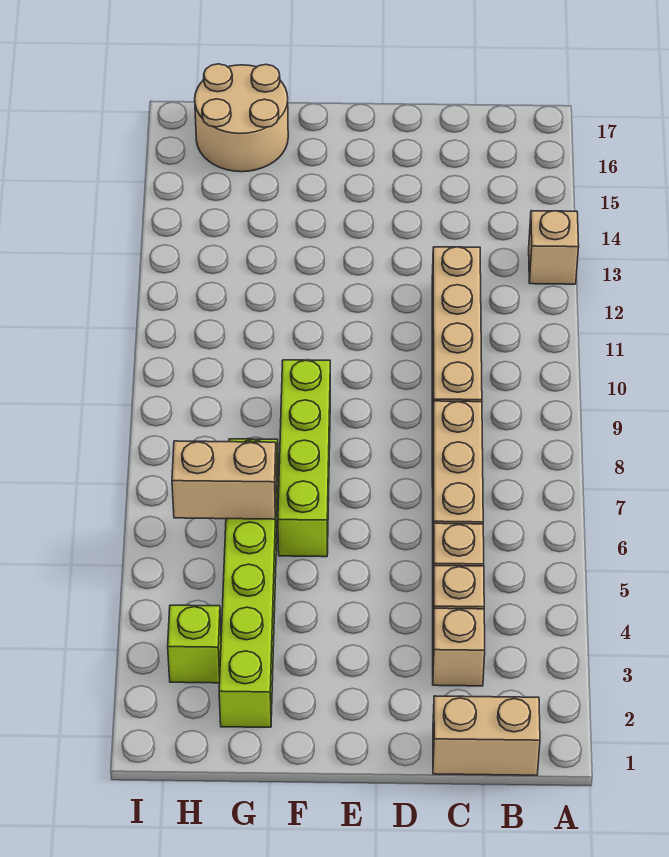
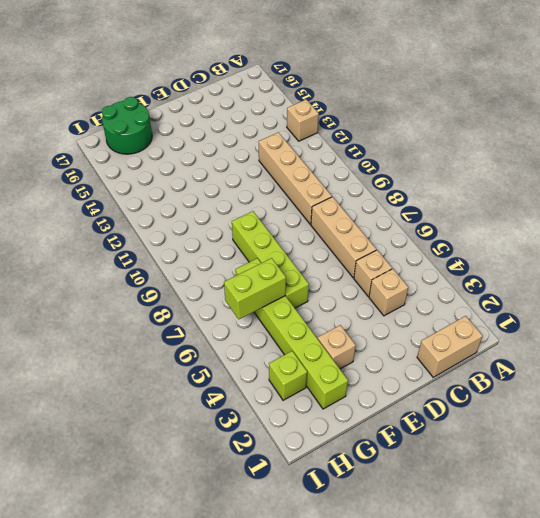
tan 1x1 brick [433,608,485,686] -> tan 1x1 brick moved to [318,325,356,369]
tan 1x2 brick [172,441,277,519] -> lime 1x2 brick [224,258,286,319]
tan 2x2 round brick [195,64,288,172] -> green 2x2 round brick [102,97,152,154]

